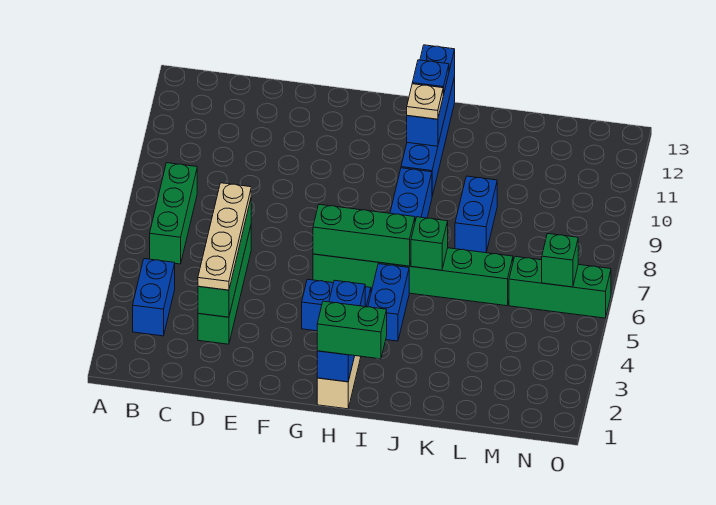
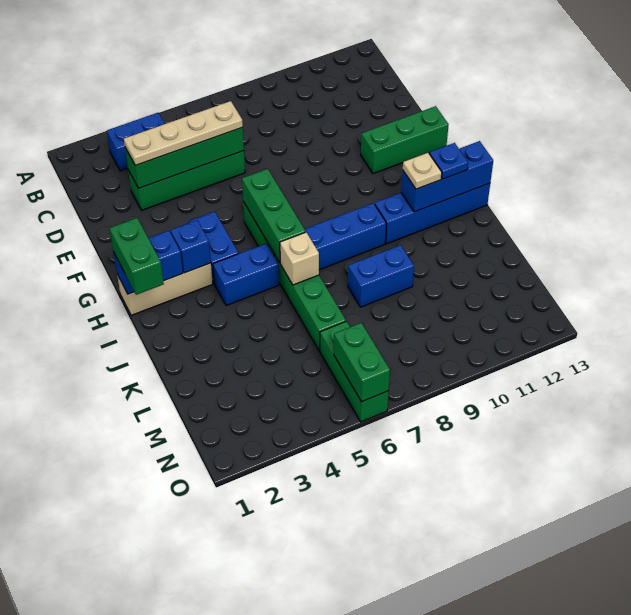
green 1x3 brick [150,163,197,264] -> green 1x3 brick moved to [361,106,449,174]
green 1x1 brick [411,217,448,270] -> tan 1x1 brick [280,232,319,285]
green 1x1 brick [542,234,578,287] -> green 1x2 brick [334,323,390,402]

